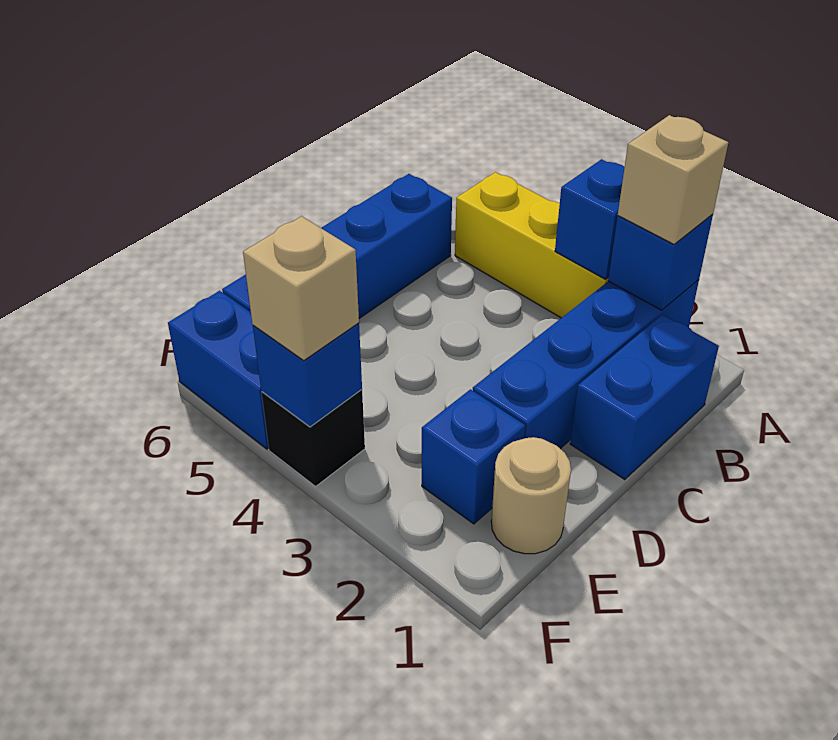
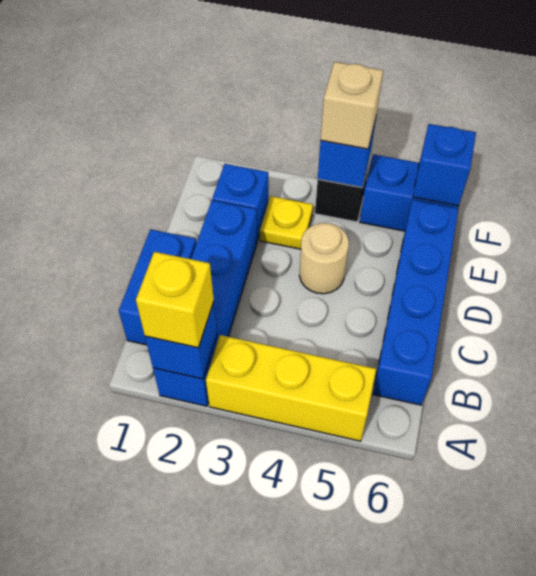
tan 1x1 brick [618,115,728,244] -> yellow 1x1 brick [136,252,214,348]
blue 1x1 brick [555,159,625,279] -> blue 1x1 brick moved to [413,124,476,206]
tan 1x1 round brick [491,437,571,554] -> tan 1x1 round brick moved to [299,223,349,294]
none -> yellow 1x1 plate [260,196,313,249]

